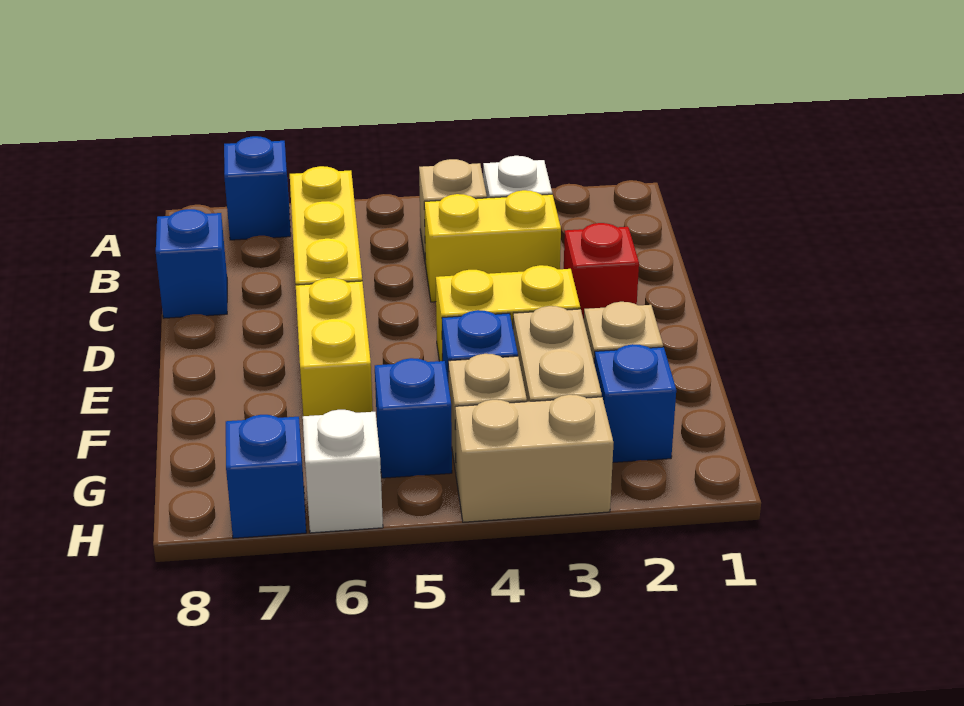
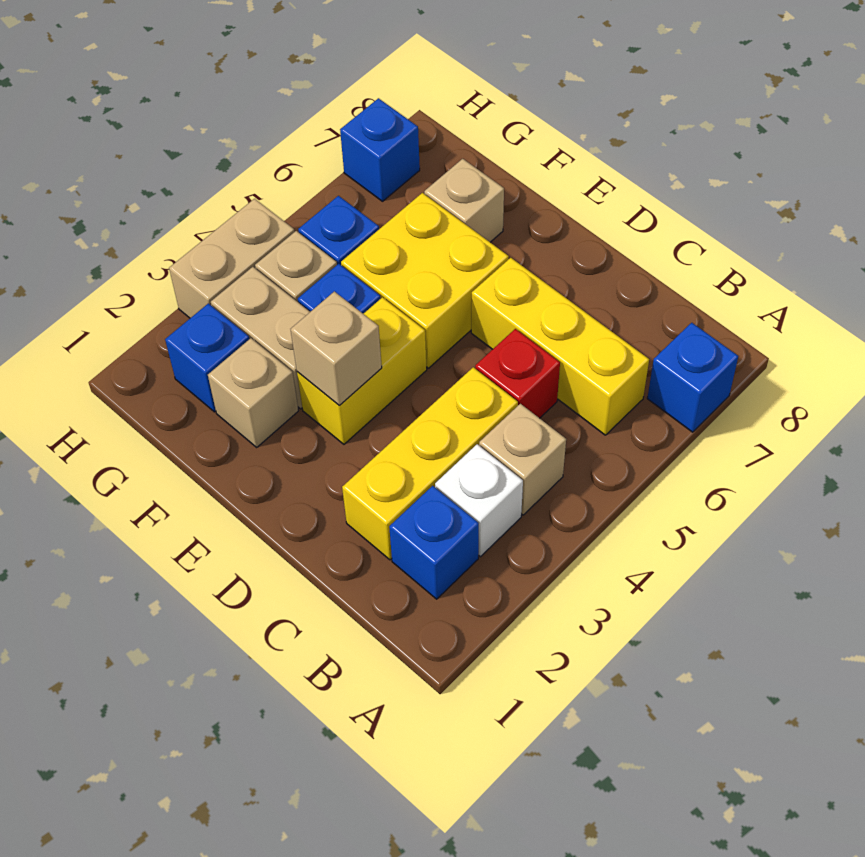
yellow 1x2 brick [424,190,561,302] -> yellow 1x3 brick [342,367,518,560]
blue 1x1 brick [156,209,227,318] -> blue 1x1 brick moved to [389,486,479,599]
red 1x1 brick [564,223,639,320] -> red 1x1 brick moved to [475,329,560,418]
none -> tan 1x1 brick [291,291,382,406]
yellow 1x2 brick [296,278,373,416] -> yellow 2x2 brick [341,193,509,368]
none -> tan 1x1 brick [424,159,504,242]
white 1x1 brick [303,410,383,533] -> none

